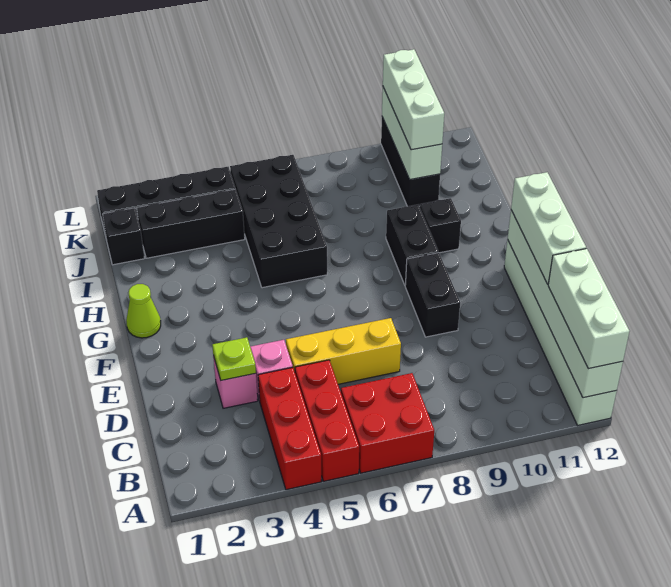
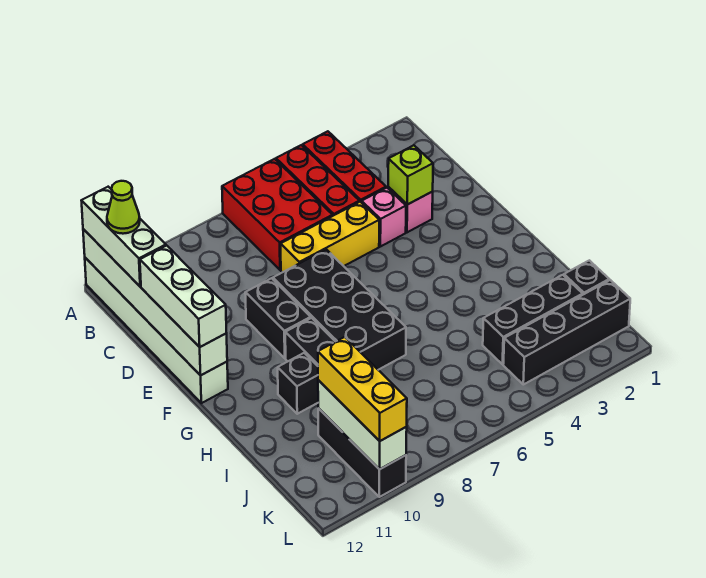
red 2x2 brick [341,373,434,473] -> red 2x3 brick [222,159,333,270]
lime 1x1 plate [212,337,256,380] -> lime 1x1 brick [388,145,433,205]
lime 1x1 cone [126,284,161,338] -> lime 1x1 cone moved to [107,181,140,234]
black 2x4 brick [230,155,327,288] -> black 2x4 brick moved to [273,249,406,370]
white 1x3 brick [383,49,444,150] -> yellow 1x3 brick [318,337,407,441]

